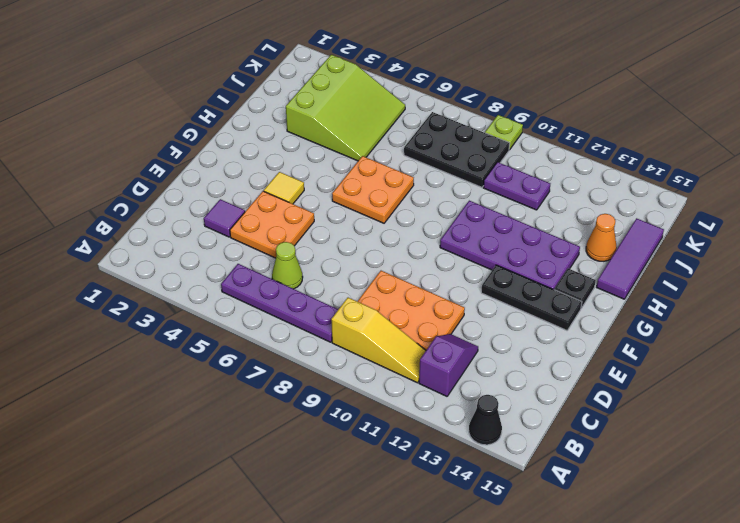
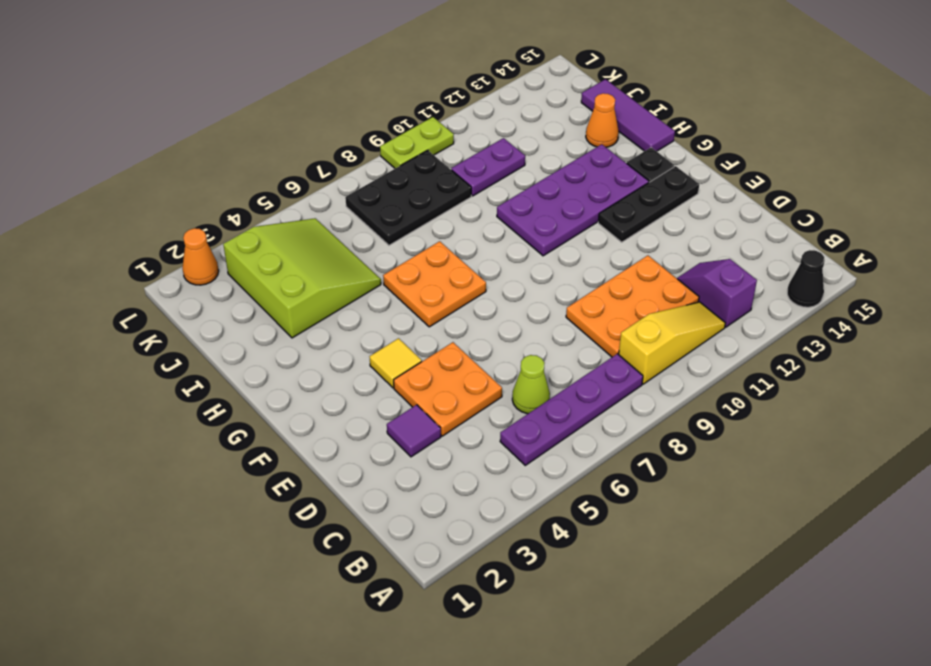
none -> orange 1x1 cone [183,228,219,285]
lime 1x1 plate [485,115,523,150] -> lime 1x2 plate [380,117,454,168]

